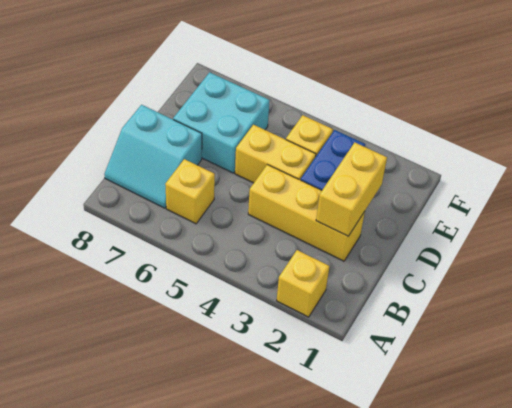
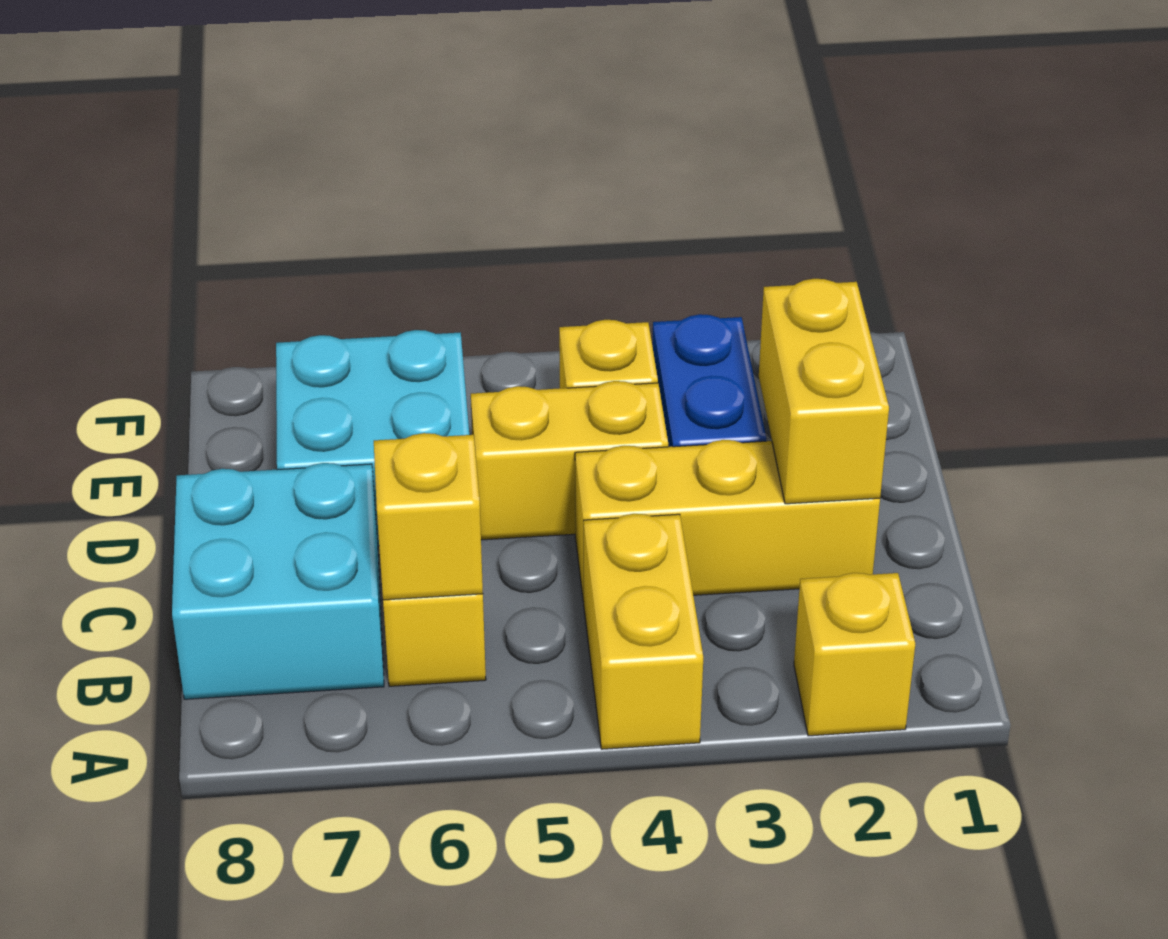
none -> yellow 1x2 brick [584,514,703,749]
none -> yellow 1x1 brick [374,433,483,600]
cyan 2x2 slope [104,105,202,208] -> cyan 2x2 brick [172,463,384,699]

